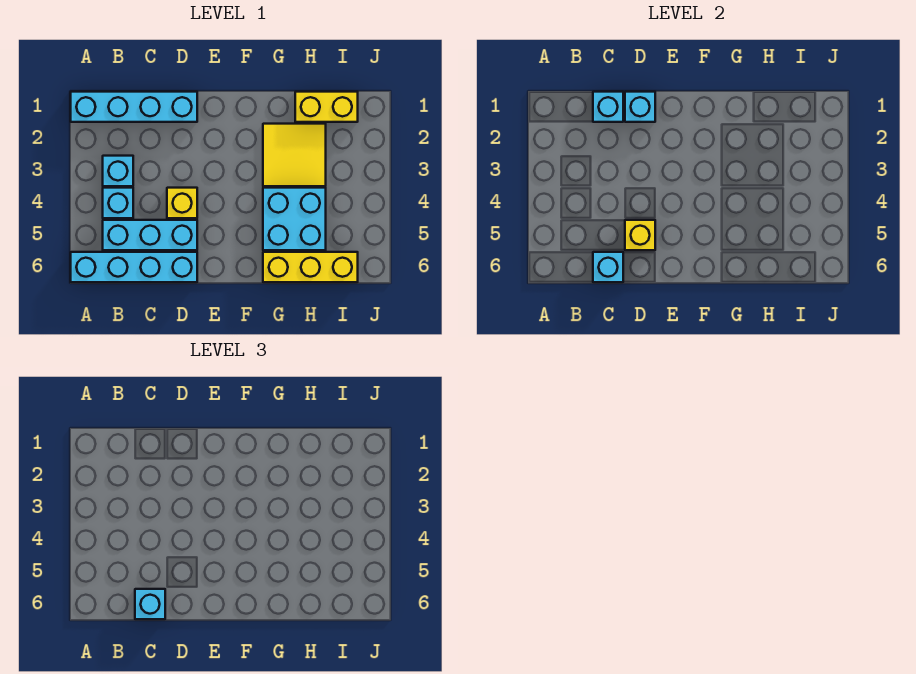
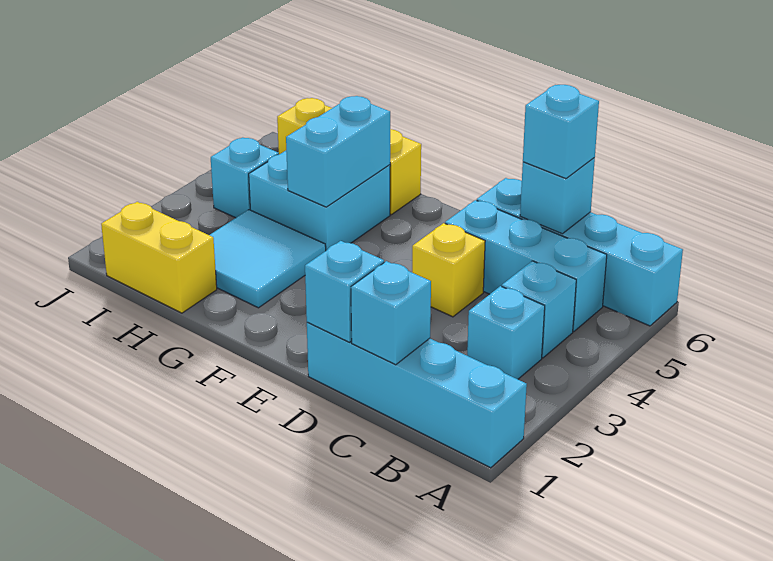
yellow 1x1 brick [625,220,655,250] -> none
yellow 2x2 tile [263,124,326,186] -> cyan 2x2 tile [210,210,326,308]
none -> cyan 1x2 brick [286,96,390,207]
none -> cyan 1x1 brick [211,138,279,218]

